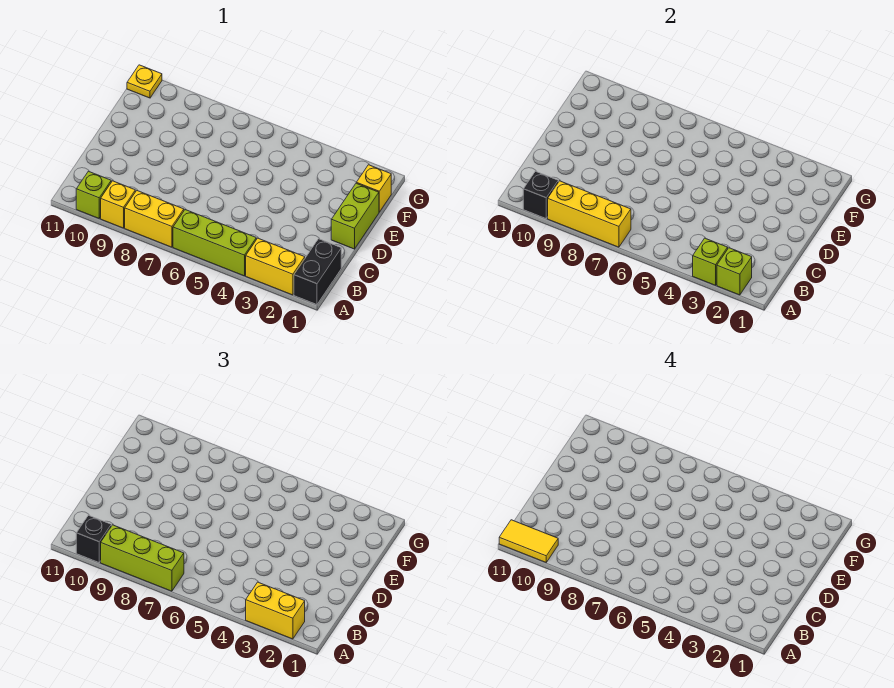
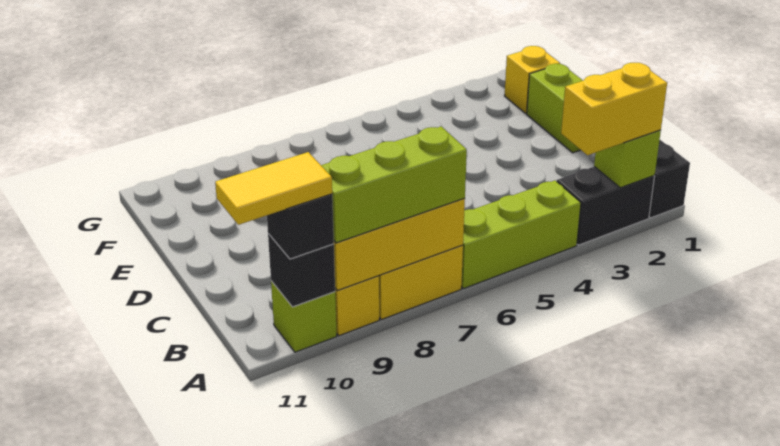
yellow 1x2 brick [246,238,305,295] -> black 1x2 brick [557,167,655,245]
lime 1x1 brick [693,238,728,285] -> none
yellow 1x1 plate [127,65,162,98] -> none

